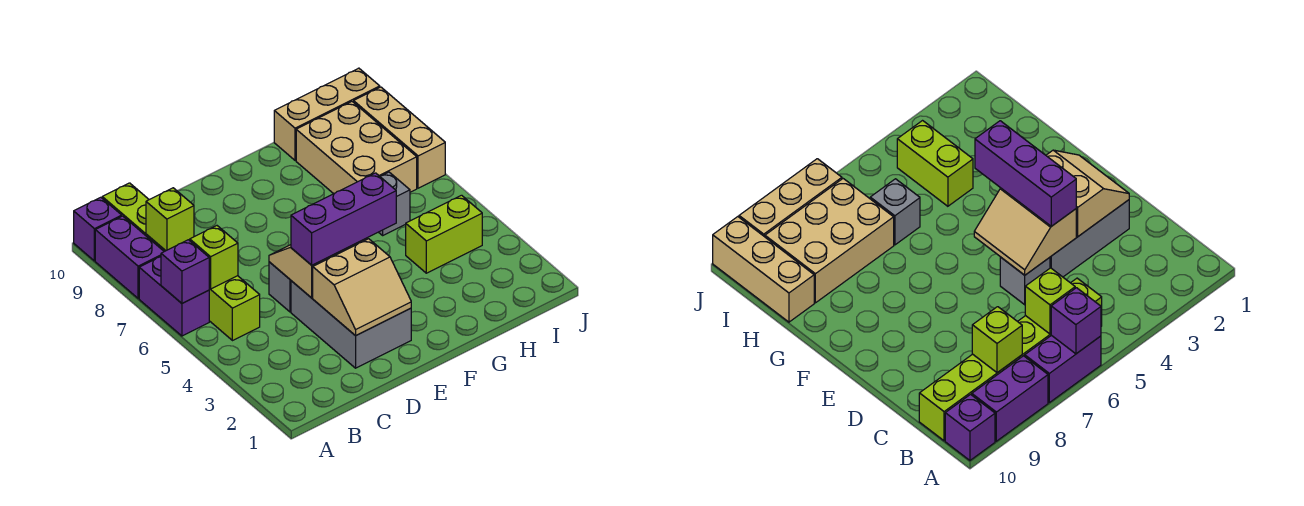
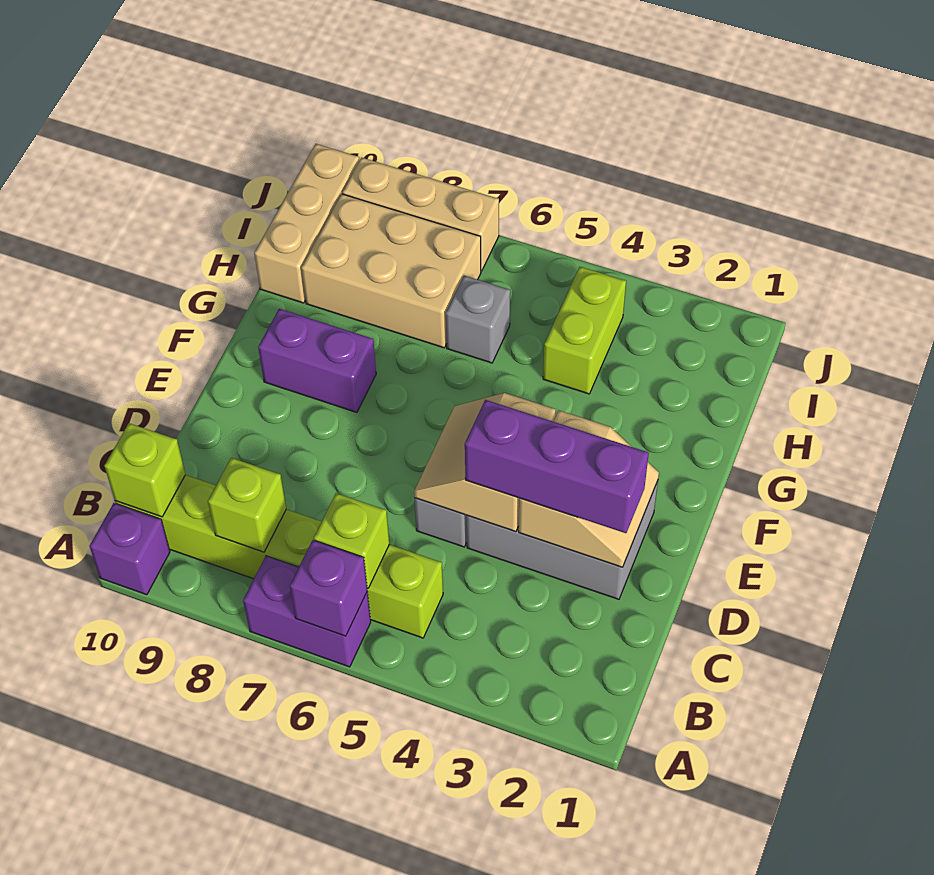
purple 1x2 brick [95,216,164,299] -> purple 1x2 brick moved to [258,309,376,412]
none -> lime 1x1 brick [104,423,185,517]
purple 1x3 brick [291,173,396,265] -> purple 1x3 brick turned to [465,400,649,533]

